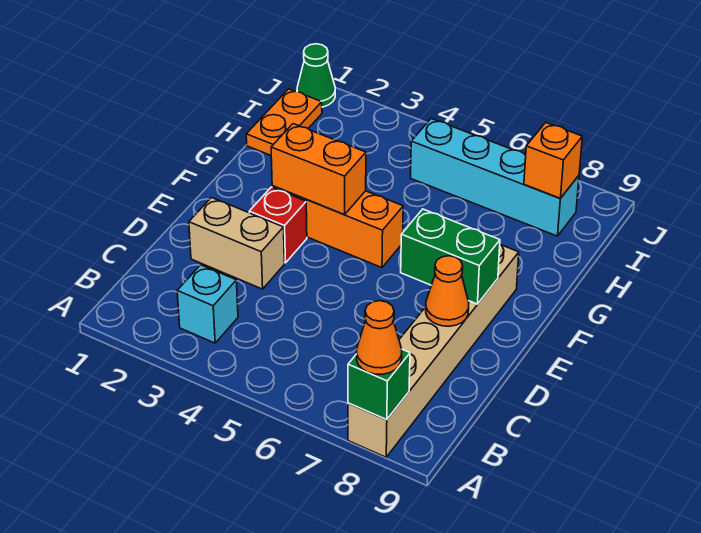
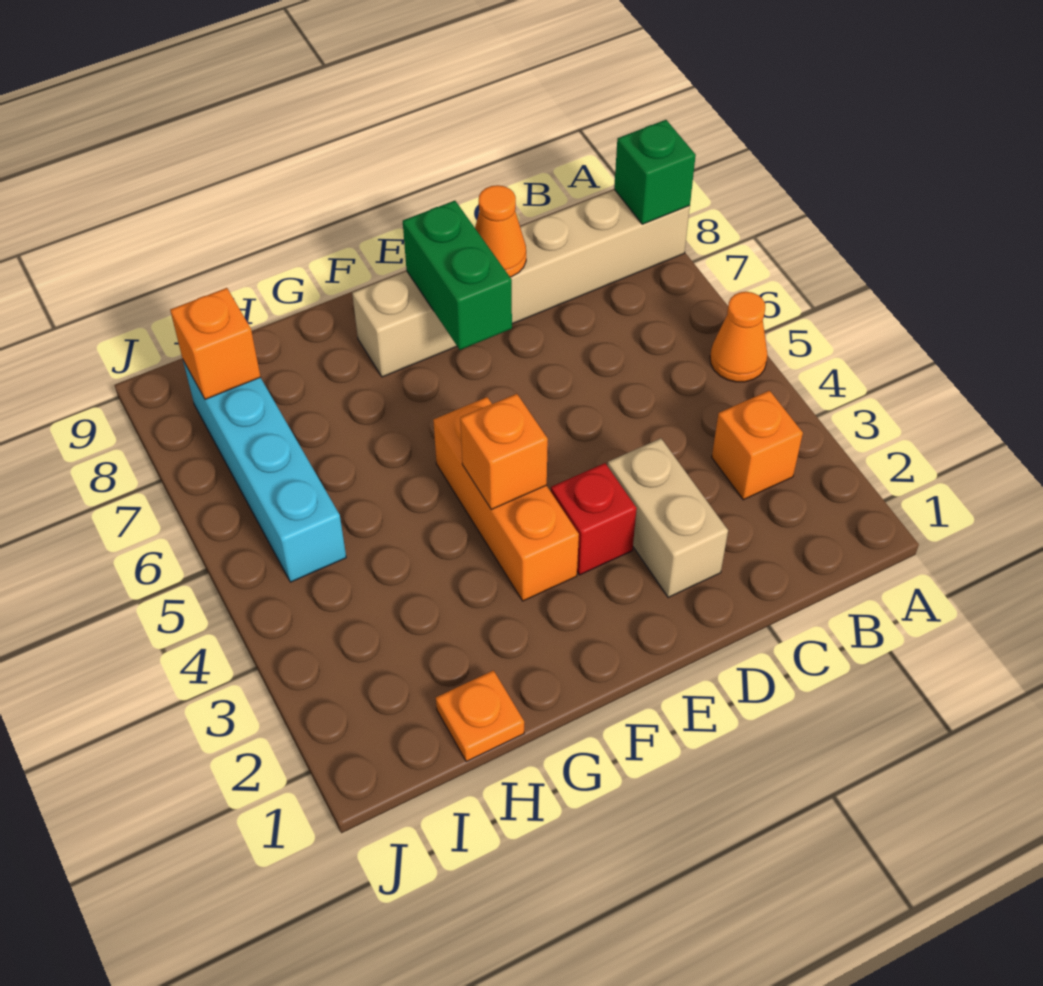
orange 1x1 cone [357,301,402,374] -> orange 1x1 cone moved to [710,292,768,382]
cyan 1x1 brick [177,265,238,343] -> orange 1x1 brick [712,391,803,500]
orange 1x2 brick [271,124,366,215] -> orange 1x1 brick [460,394,548,509]
orange 1x2 plate [246,89,322,155] -> orange 1x1 plate [436,670,524,761]
green 1x1 cone [297,44,335,107] -> none

